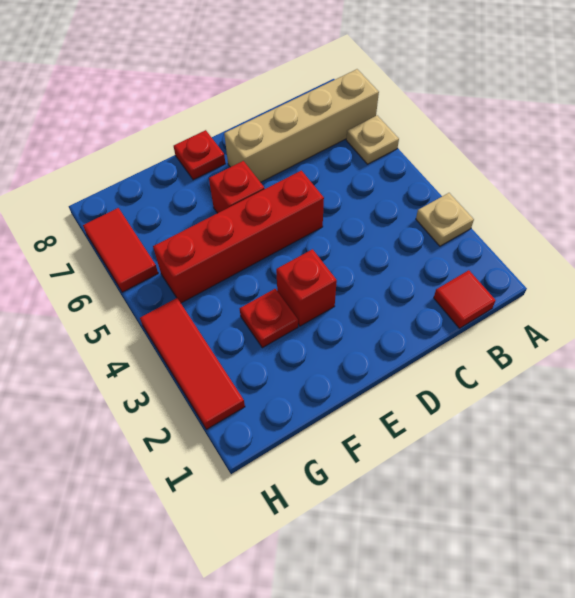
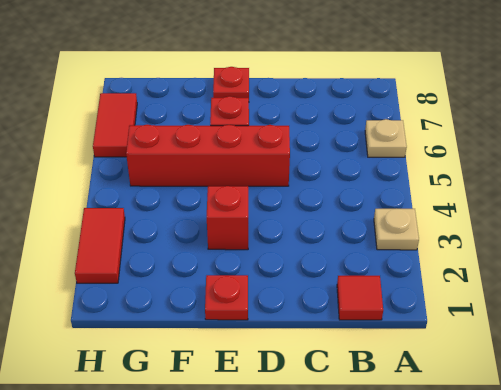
tan 1x4 brick [224,69,379,182] -> none
red 1x1 plate [240,289,298,348] -> red 1x1 plate moved to [205,275,248,320]
red 1x3 tile [140,298,245,429] -> red 1x2 tile [75,208,125,283]

